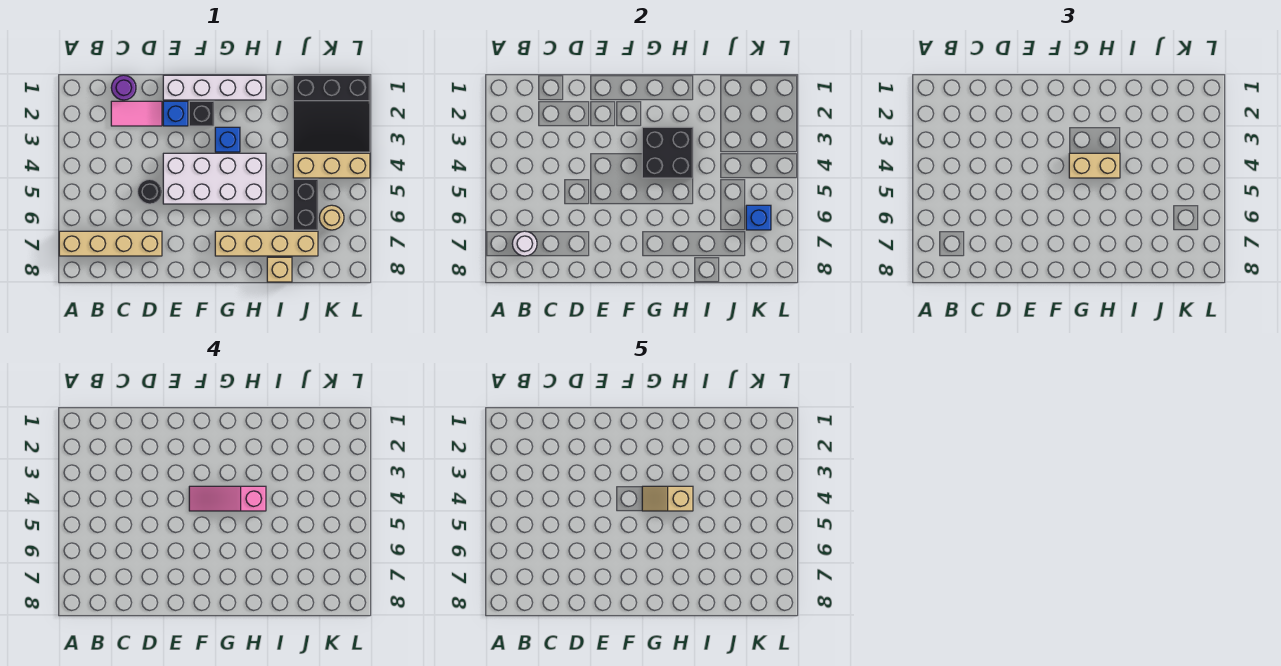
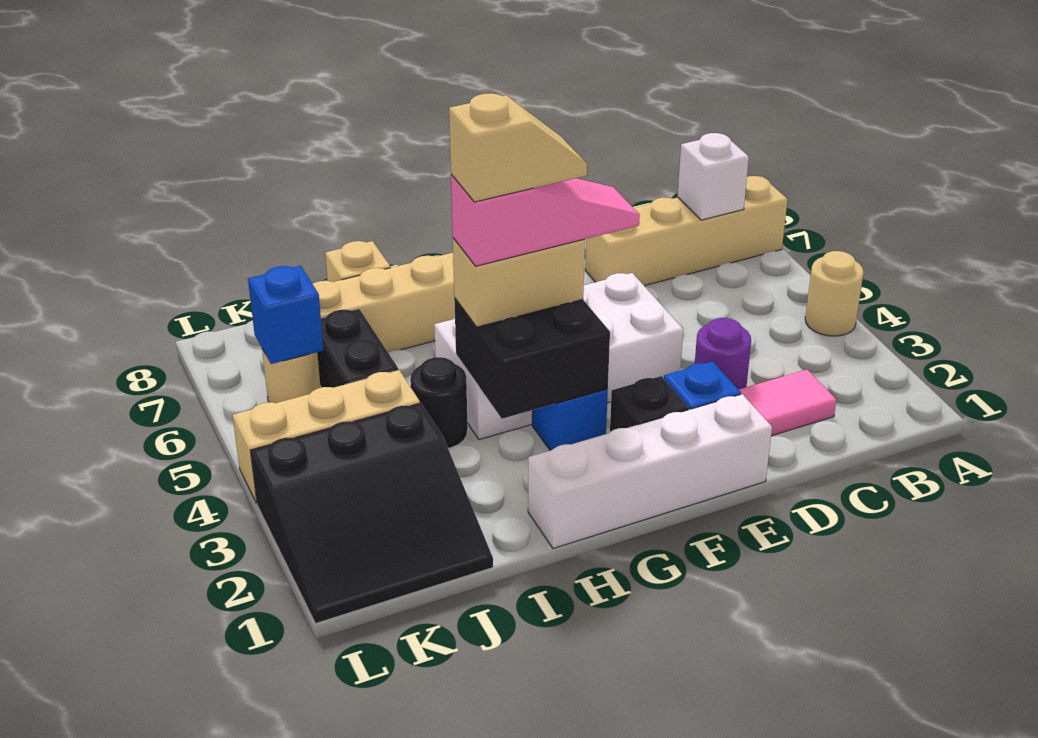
none -> tan 1x1 round brick [805,251,864,336]
white 1x1 round brick [512,231,537,256] -> white 1x1 brick [678,133,749,220]
purple 1x1 round brick [111,75,136,100] -> purple 1x1 round brick moved to [695,318,751,389]
black 1x1 round brick [137,179,162,204] -> black 1x1 round brick moved to [410,357,468,448]
black 3x3 slope [293,75,370,152] -> black 3x3 slope turned to [250,403,493,623]

